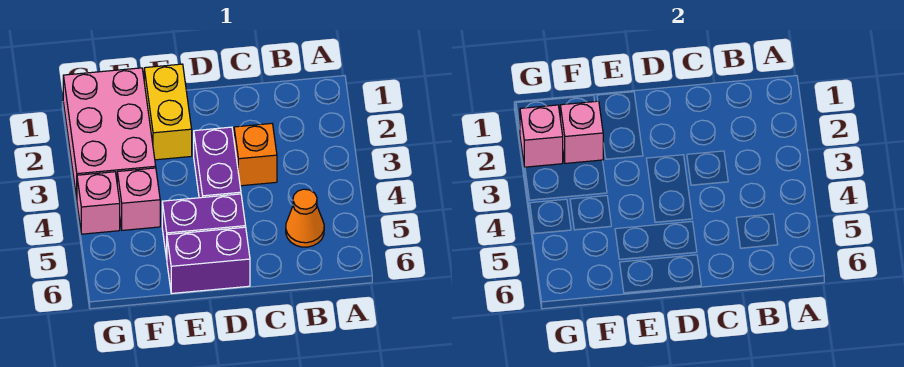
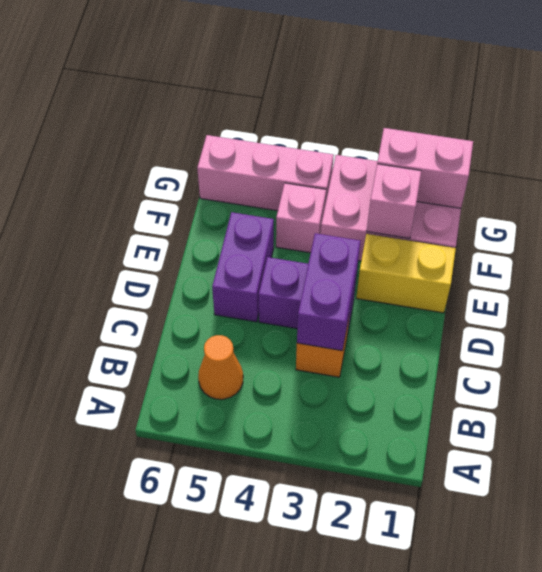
purple 1x2 brick [167,227,250,294] -> purple 1x2 brick moved to [297,233,361,351]
pink 1x1 brick [520,105,563,167] -> pink 1x2 brick [377,128,473,208]
pink 1x1 brick [77,172,120,234] -> pink 1x3 brick [197,135,334,211]

